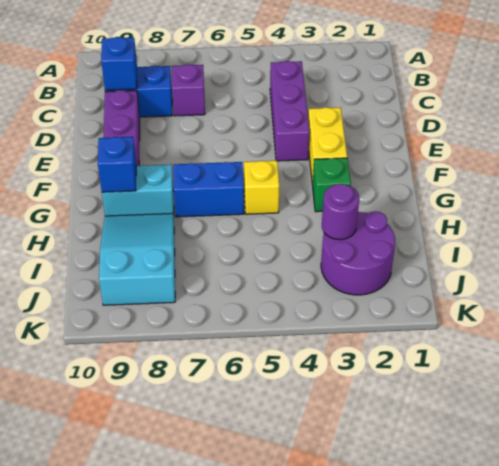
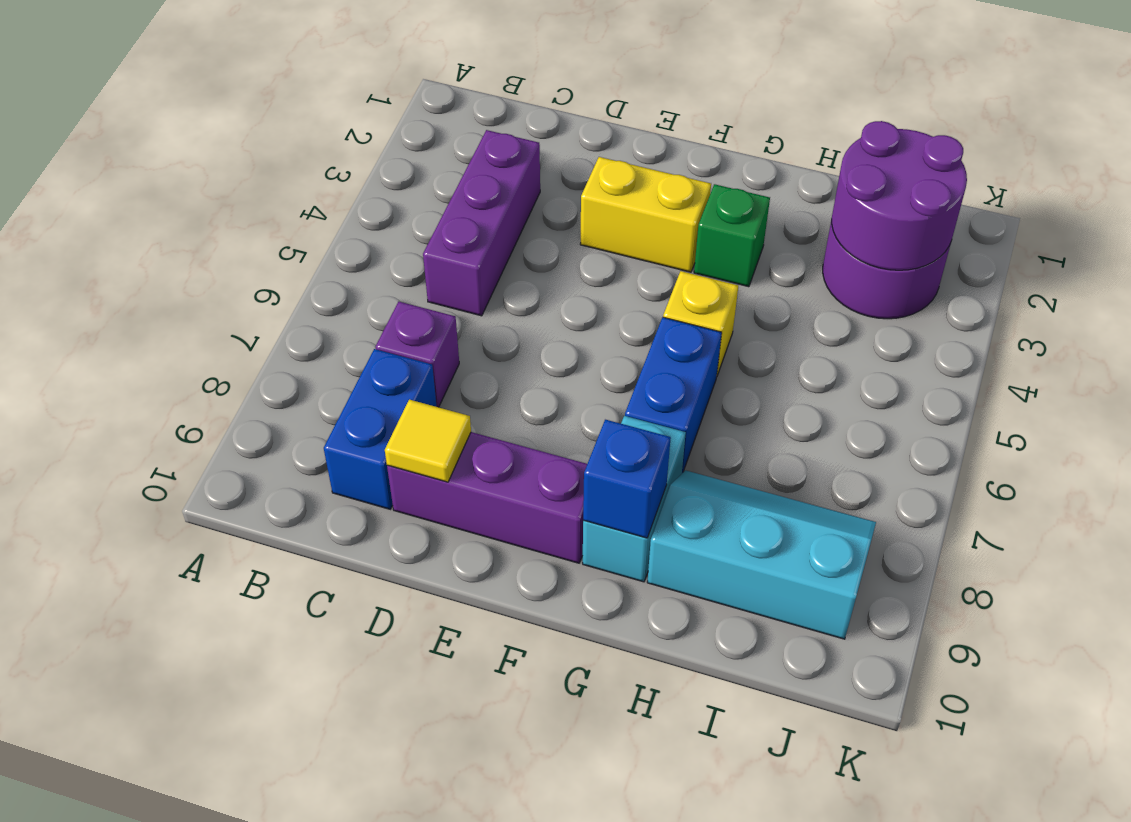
purple 1x3 brick [270,61,310,161] -> purple 1x3 brick turned to [423,130,540,316]
blue 1x1 brick [101,37,137,90] -> none
none -> yellow 1x1 tile [385,400,471,482]
cyan 2x3 slope [99,213,175,305] -> cyan 2x3 slope turned to [647,470,876,639]
purple 1x1 round brick [322,184,359,240] -> purple 2x2 round brick [832,121,967,270]

